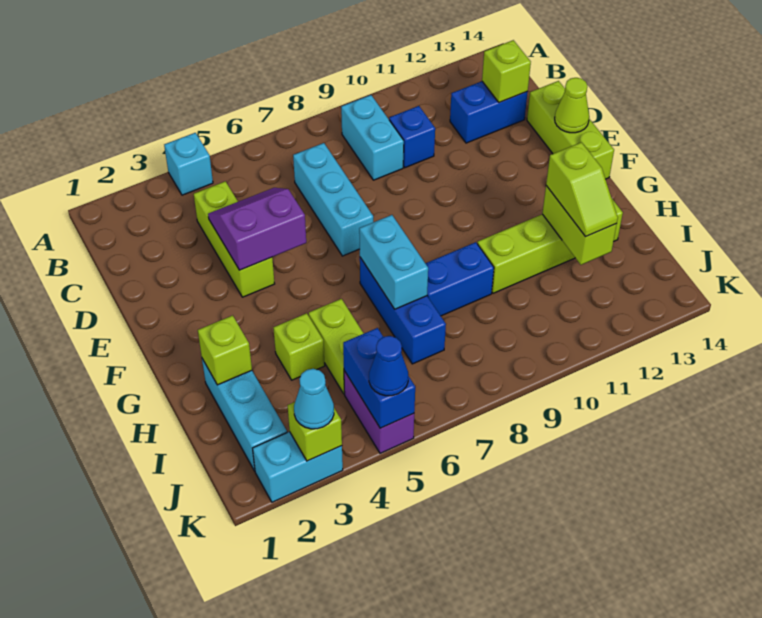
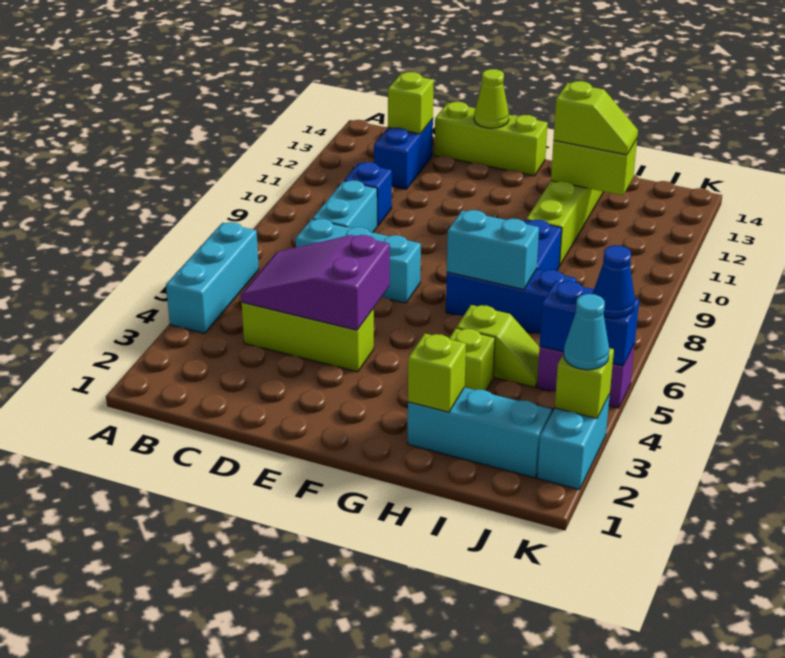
cyan 1x1 brick [164,133,213,195] -> cyan 1x3 brick [166,222,259,333]
cyan 1x2 brick [341,95,404,180] -> cyan 1x2 brick turned to [312,180,377,233]
purple 2x2 slope [208,188,306,270] -> purple 2x3 slope [241,235,390,330]
lime 1x2 brick [309,299,364,394] -> lime 1x2 slope [457,305,539,387]

